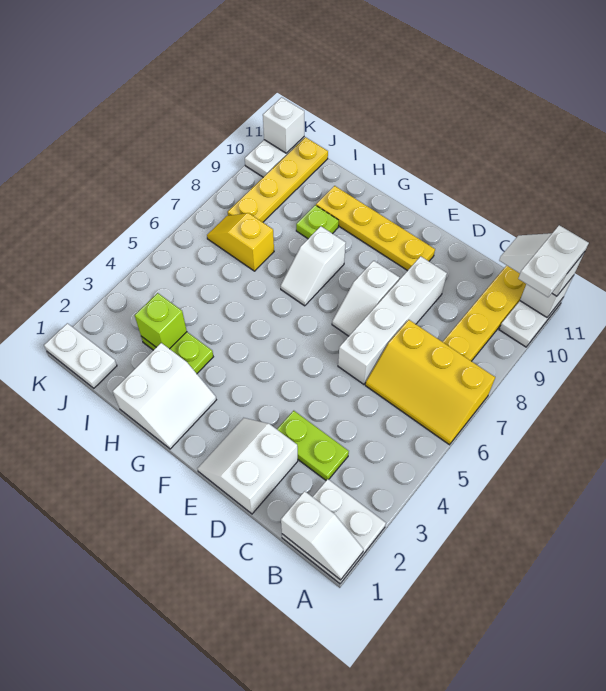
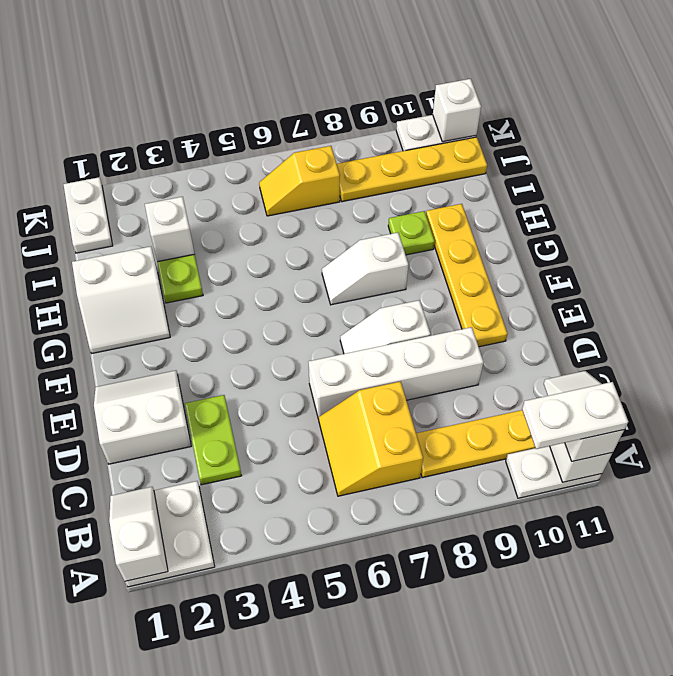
white 1x2 slope [281,491,363,580] -> white 1x2 slope turned to [109,487,168,581]
yellow 2x3 slope [365,320,495,445] -> yellow 2x2 slope [319,381,423,496]
lime 1x1 brick [135,293,187,349] -> white 1x1 brick [145,197,194,262]
yellow 1x2 slope [207,213,274,271] -> yellow 1x2 slope turned to [259,146,340,216]

